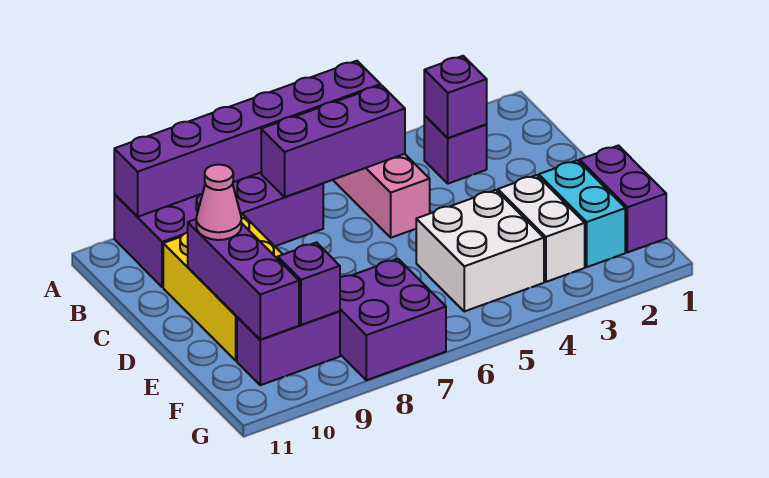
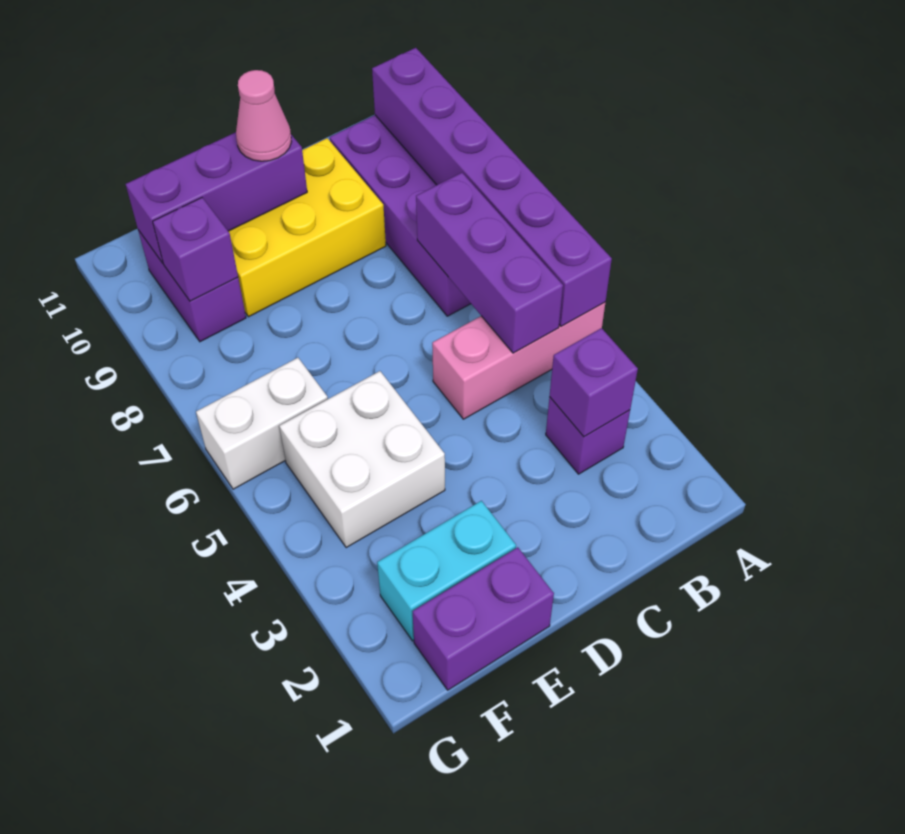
white 1x2 brick [498,175,585,282] -> white 1x2 brick moved to [196,358,328,489]
purple 2x2 brick [340,259,446,380] -> none

